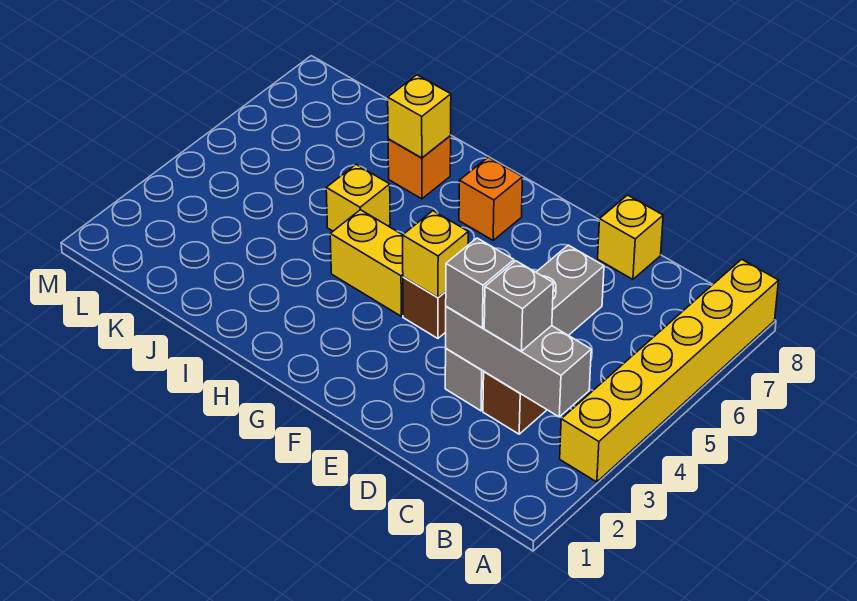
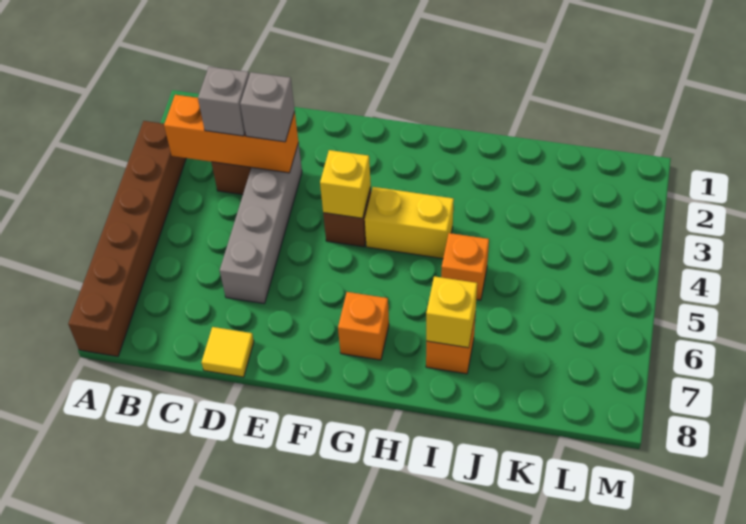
yellow 1x6 brick [560,259,779,482] -> brown 1x6 brick [68,121,186,356]
grey 1x3 brick [446,306,591,417] -> orange 1x3 brick [164,95,299,173]
yellow 1x1 brick [598,195,663,279] -> yellow 1x1 tile [202,327,254,377]
yellow 1x1 brick [326,165,390,231] -> orange 1x1 brick [441,233,489,300]

